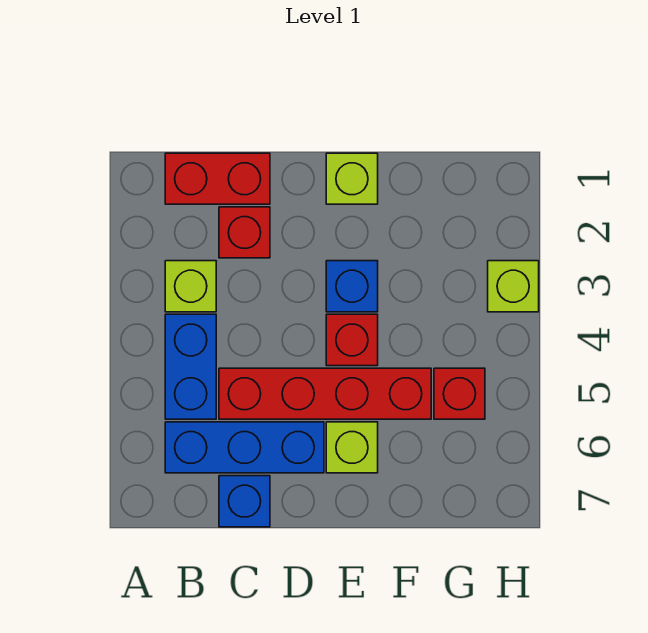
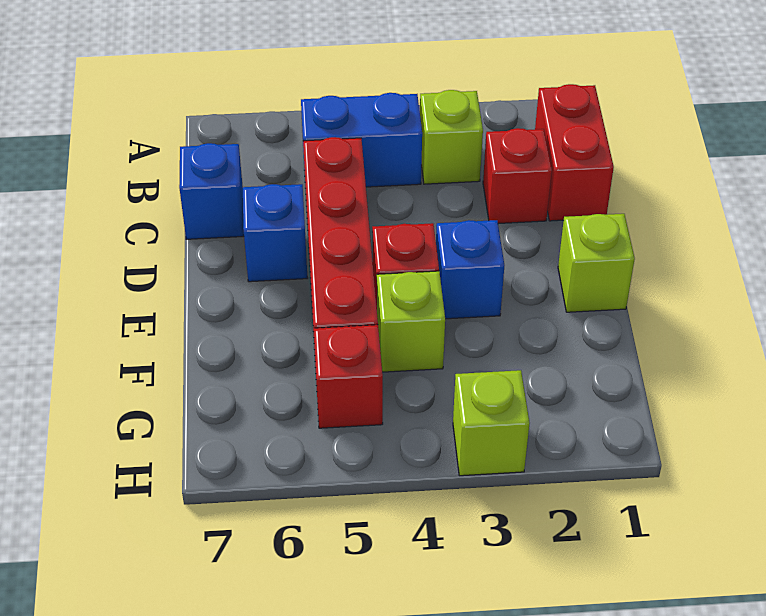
blue 1x3 brick [165,422,324,473] -> blue 1x1 brick [243,184,307,282]
lime 1x1 brick [326,422,378,473] -> lime 1x1 brick moved to [377,271,445,372]

